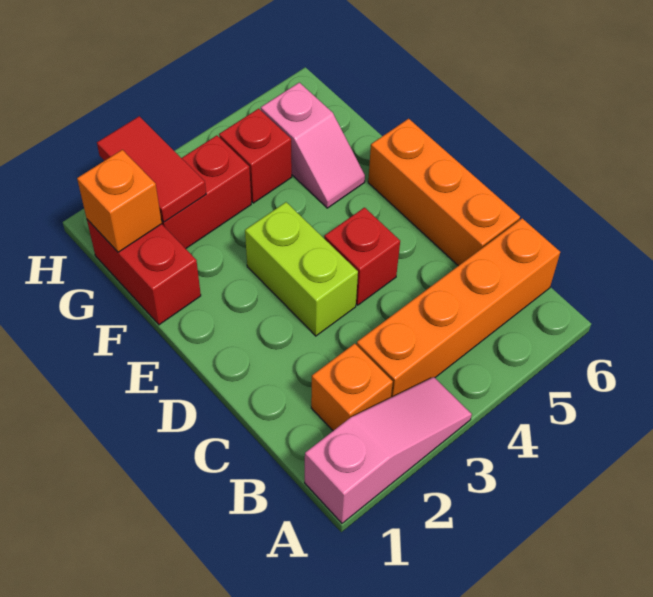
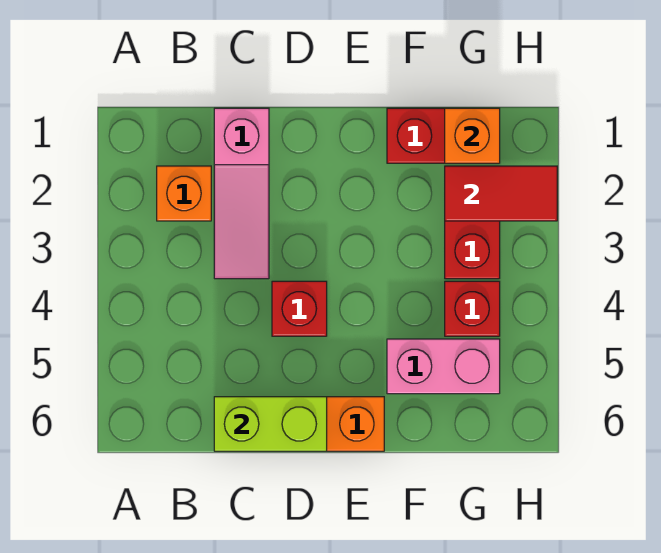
pink 1x3 slope [305,377,472,523] -> pink 1x3 slope moved to [214,108,269,279]
orange 1x4 brick [357,218,560,397] -> none
lime 1x2 brick [245,202,358,336] -> lime 1x2 brick moved to [214,397,327,451]
pink 1x2 slope [261,83,365,208] -> pink 1x2 brick [387,339,500,394]

